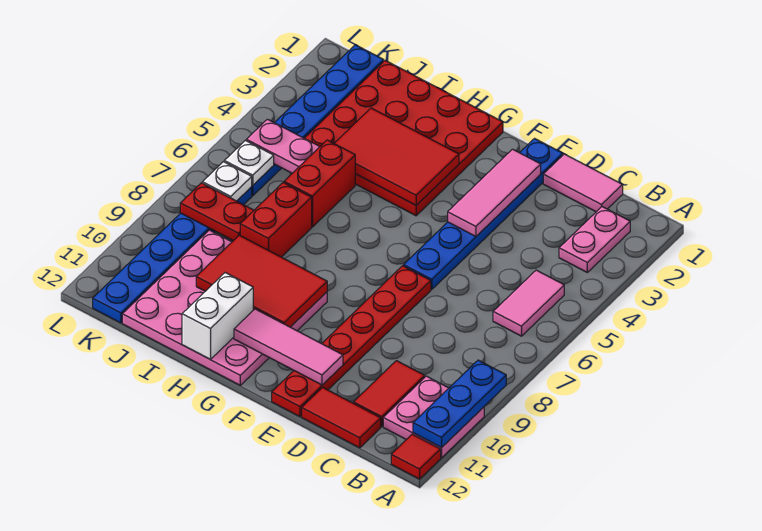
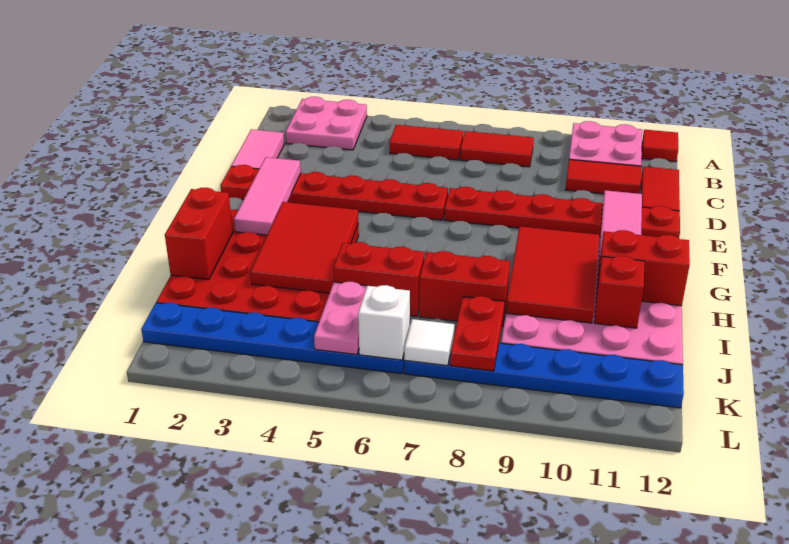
blue 1x3 plate [413,360,506,448] -> none
pink 1x2 plate [559,207,630,272] -> pink 2x2 plate [286,97,367,150]
pink 1x2 tile [493,270,564,336] -> red 1x2 tile [390,125,463,160]
none -> red 1x2 tile [460,131,534,167]
blue 1x6 plate [404,139,563,289] -> red 1x6 plate [220,165,448,220]
pink 1x3 tile [448,149,541,236] -> pink 1x3 tile turned to [234,157,301,235]
none -> red 1x2 brick [165,188,233,279]
white 1x2 brick [182,273,253,359] -> red 1x2 brick [596,230,690,306]
none -> red 1x1 brick [594,256,644,328]
white 1x1 plate [224,140,274,185] -> white 1x1 brick [358,285,410,360]
white 1x1 plate [202,162,252,201] -> white 1x1 tile [404,319,454,366]

